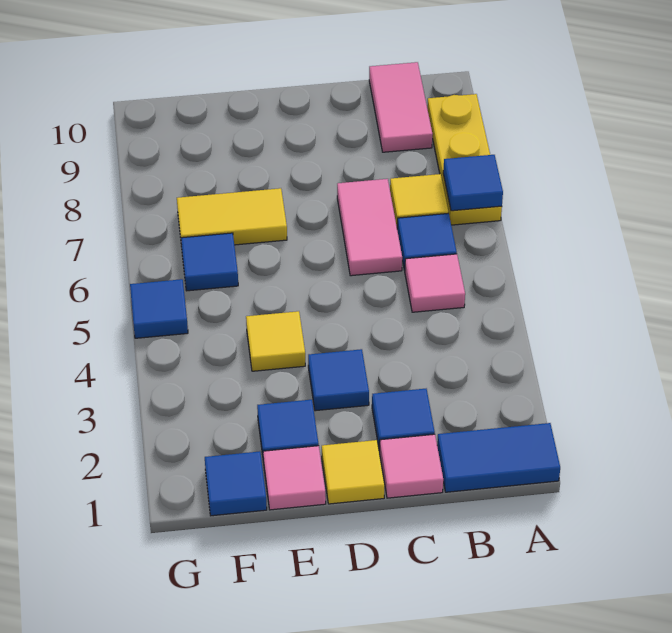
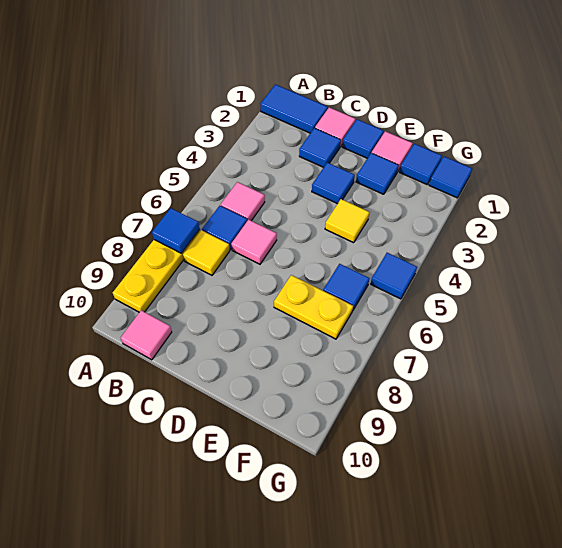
pink 1x2 tile [369,62,433,152] -> pink 1x1 tile [121,310,172,360]
pink 1x2 tile [337,179,402,276] -> pink 1x1 tile [231,220,277,264]
yellow 1x1 tile [322,440,385,504] -> blue 1x1 tile [342,119,384,158]
yellow 1x2 tile [177,188,287,247] -> yellow 1x2 plate [274,275,353,339]
none -> blue 1x1 tile [429,156,472,198]

